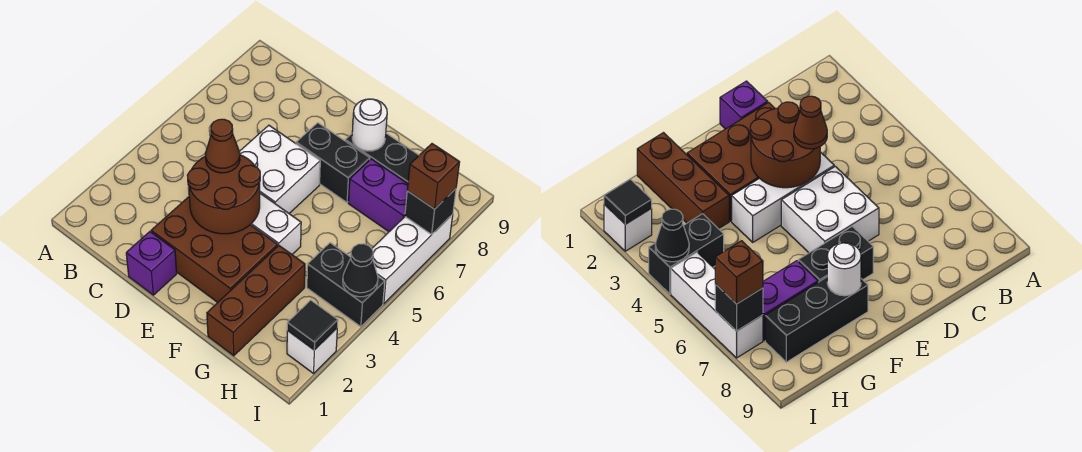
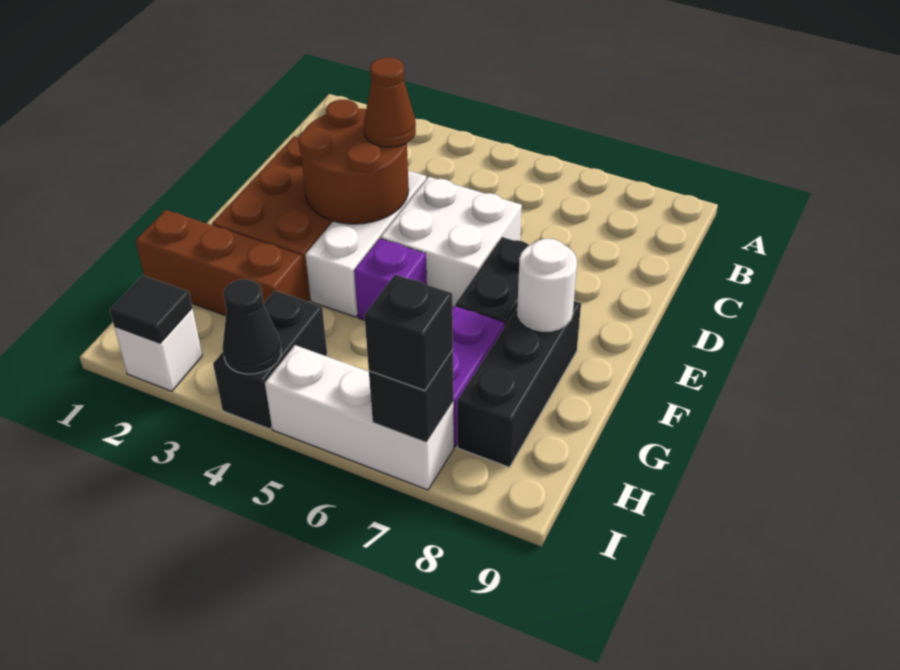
purple 1x1 brick [126,232,177,295] -> purple 1x1 brick moved to [354,239,427,320]
brown 1x1 brick [407,144,460,209] -> black 1x1 brick [364,274,453,391]

